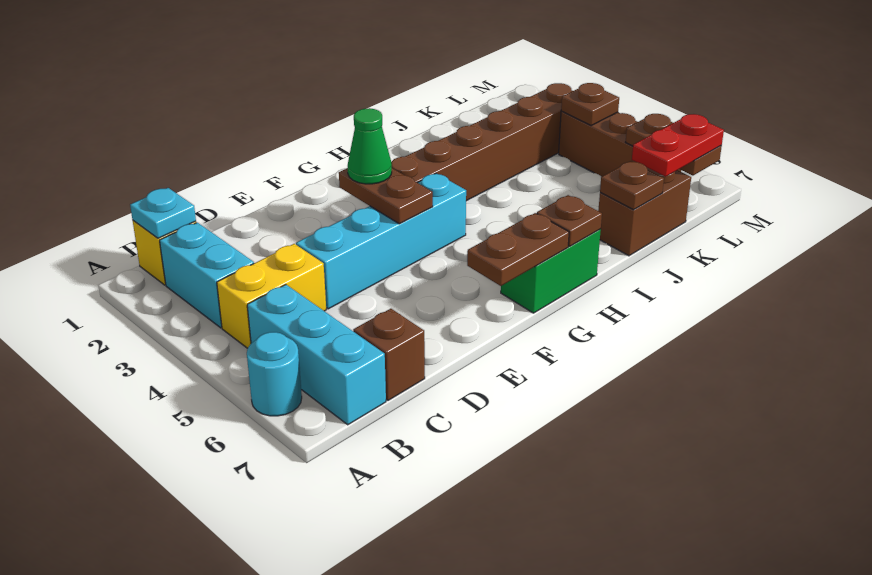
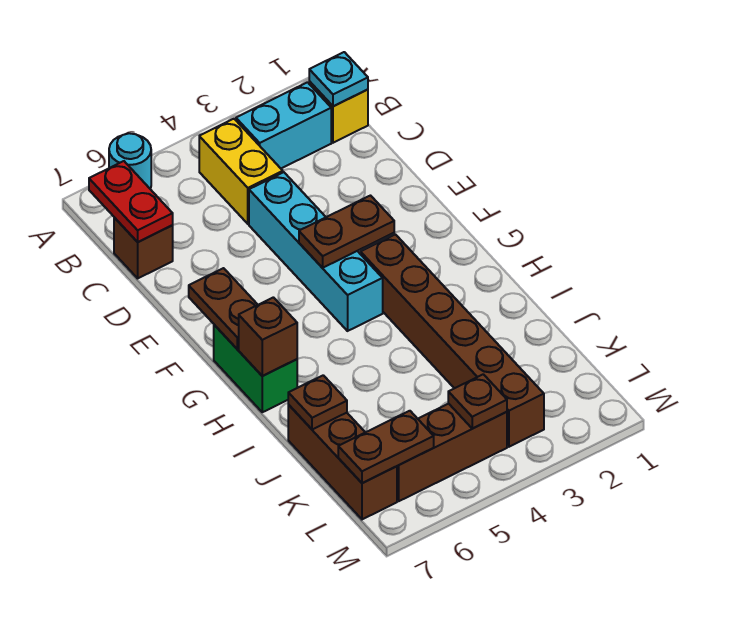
cyan 1x3 brick [247,285,386,425] -> none
green 1x1 cone [348,108,392,184] -> none
brown 1x1 plate [537,195,602,246] -> brown 1x1 brick [239,297,297,376]
brown 1x2 brick [598,168,691,256] -> brown 1x3 brick [288,405,397,519]
red 1x2 plate [632,114,724,177] -> red 1x2 plate moved to [89,161,173,242]

